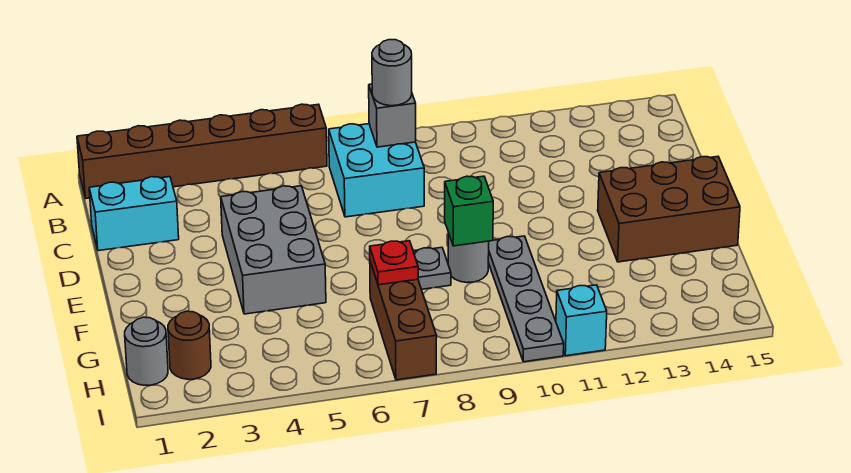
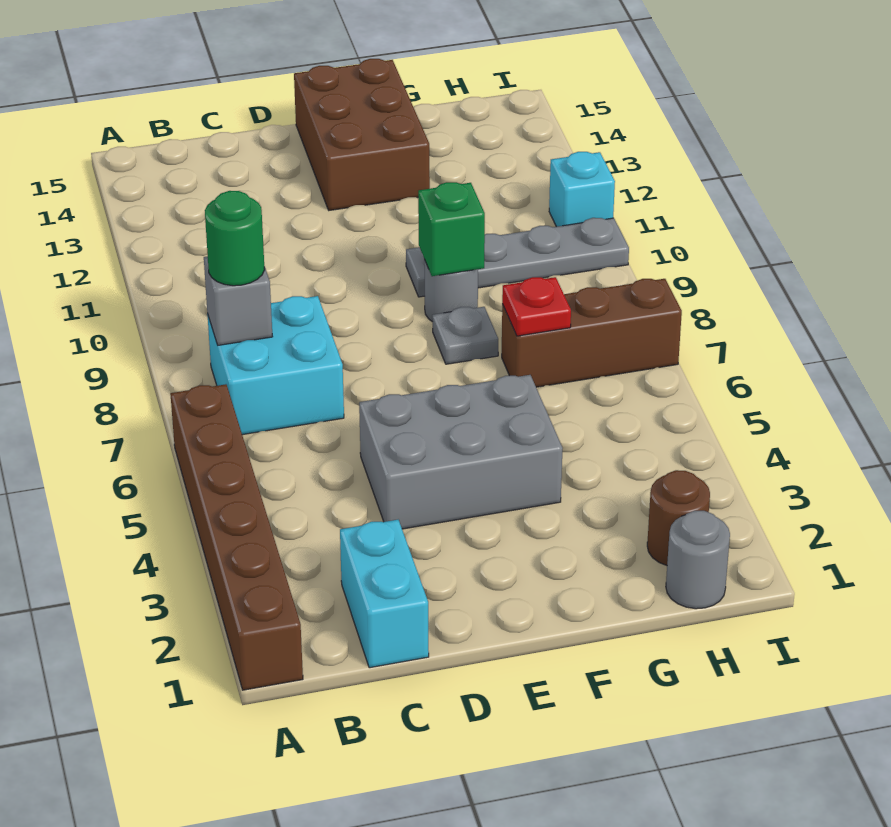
grey 1x1 round brick [372,40,412,106] -> green 1x1 round brick [205,191,265,286]

